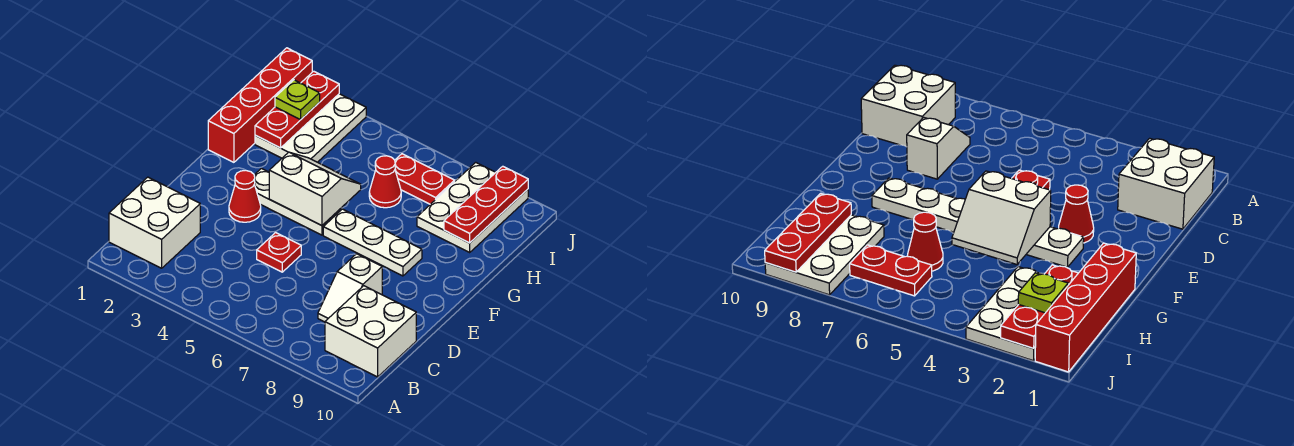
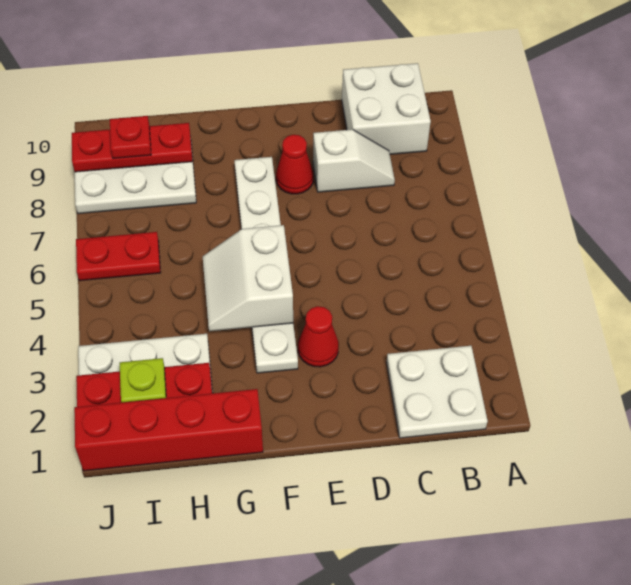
white 2x2 brick [109,177,200,268] -> white 2x2 plate [387,346,488,438]
red 1x1 plate [257,233,301,272] -> red 1x1 plate moved to [110,116,151,159]
red 1x1 cone [369,156,401,208] -> red 1x1 cone moved to [276,135,313,194]
red 1x2 plate [395,154,455,204] -> red 1x2 plate turned to [76,232,161,281]

